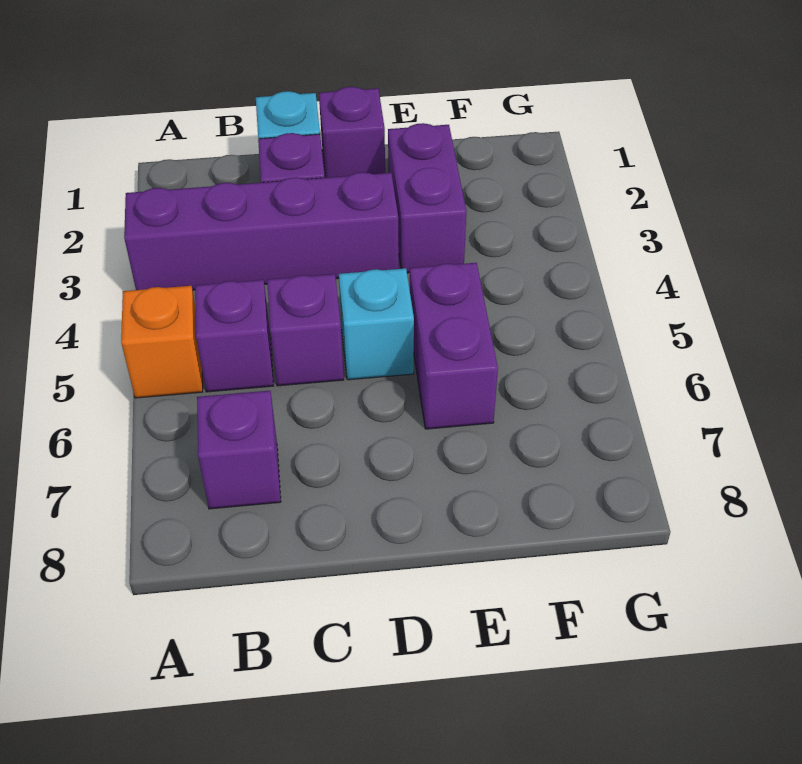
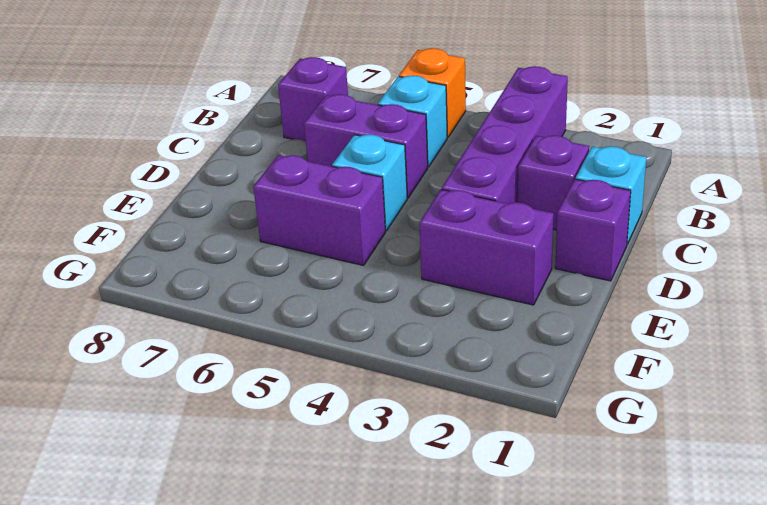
purple 1x1 brick [195,280,273,392] -> cyan 1x1 brick [378,76,447,167]
purple 1x1 brick [267,274,344,386] -> purple 1x2 brick [304,94,428,198]

